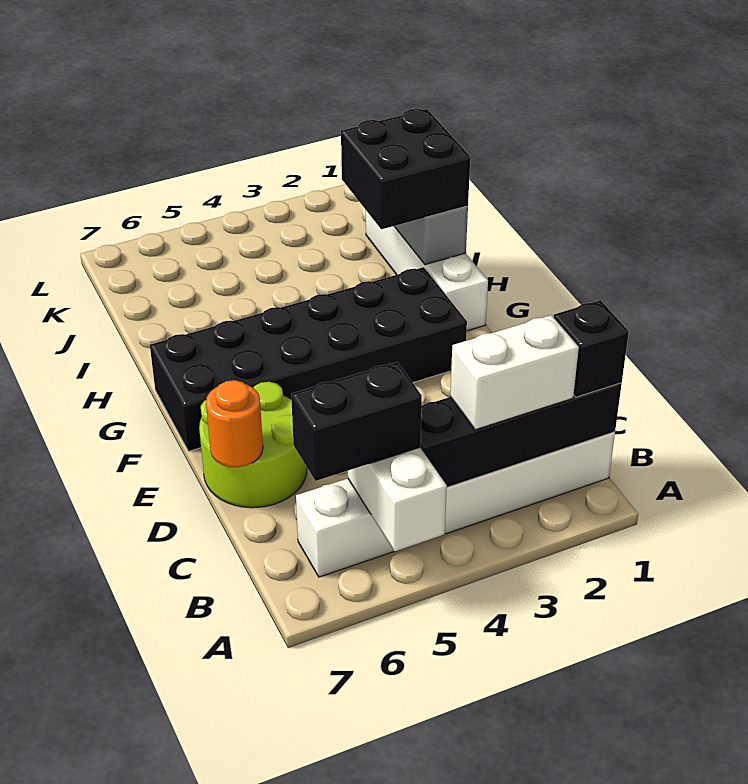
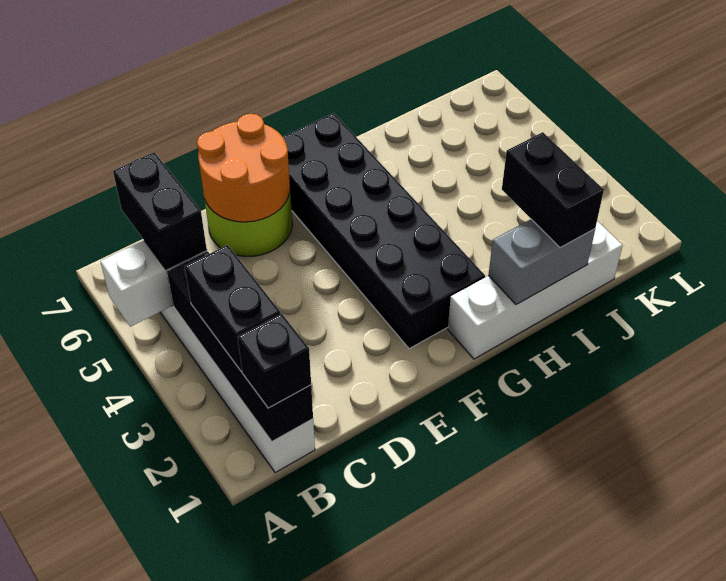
white 1x2 brick [450,315,579,430] -> black 1x2 brick [184,245,281,371]
orange 1x1 round brick [206,380,263,467] -> orange 2x2 round brick [197,114,290,222]
black 2x2 brick [341,109,470,229] -> black 1x2 brick [502,132,604,248]

